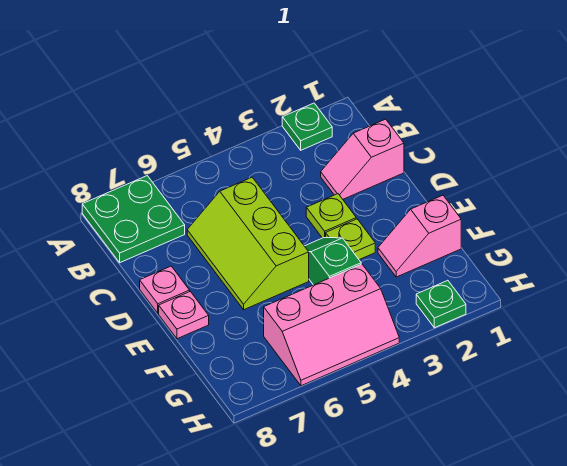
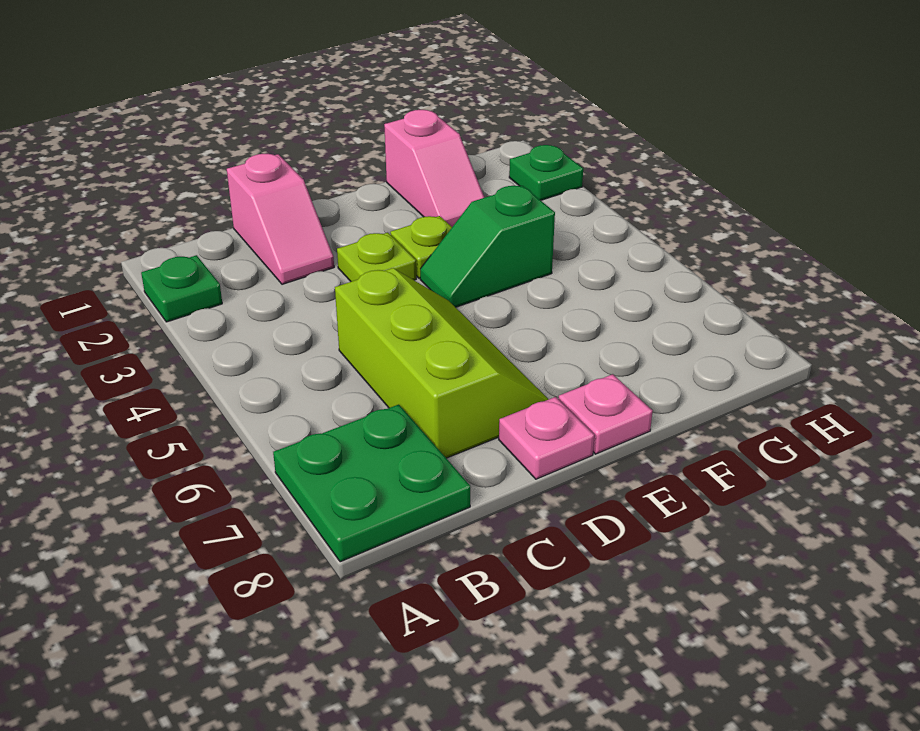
lime 2x3 slope [187,177,309,310] -> lime 2x3 slope turned to [335,268,549,458]
pink 2x3 slope [264,264,399,386] -> none

